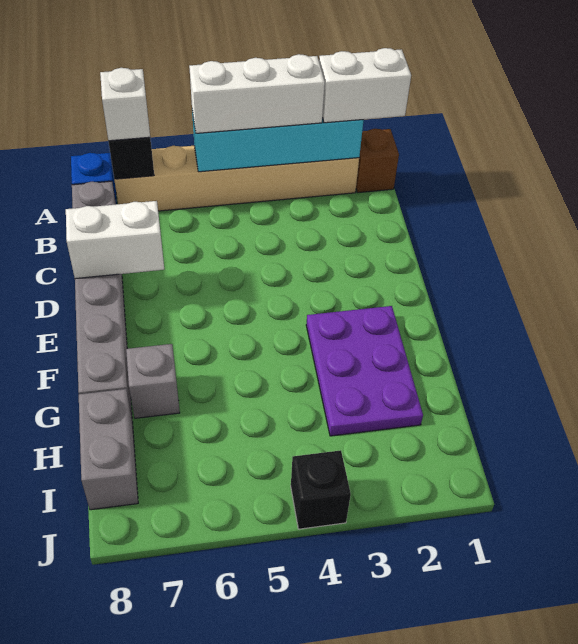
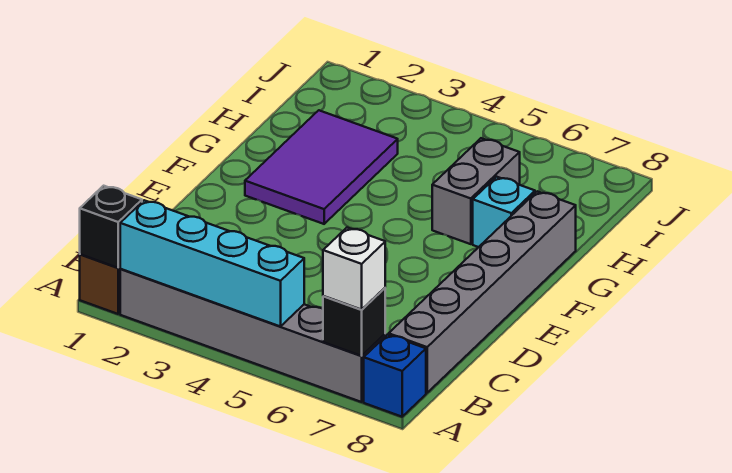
white 1x2 brick [319,48,411,123] -> none
tan 1x6 brick [114,146,359,211] -> grey 1x6 brick [120,269,385,402]
white 1x3 brick [189,54,325,133] -> none
white 1x2 brick [66,201,164,279] -> none
purple 2x3 plate [306,306,423,436] -> purple 2x3 tile [245,110,398,224]
grey 1x1 brick [126,344,180,418] -> cyan 1x1 brick [473,177,535,247]
grey 1x2 brick [79,389,138,510] -> grey 1x2 brick moved to [432,138,520,244]
black 1x1 brick [291,450,351,529] -> black 1x1 brick moved to [80,186,142,268]

